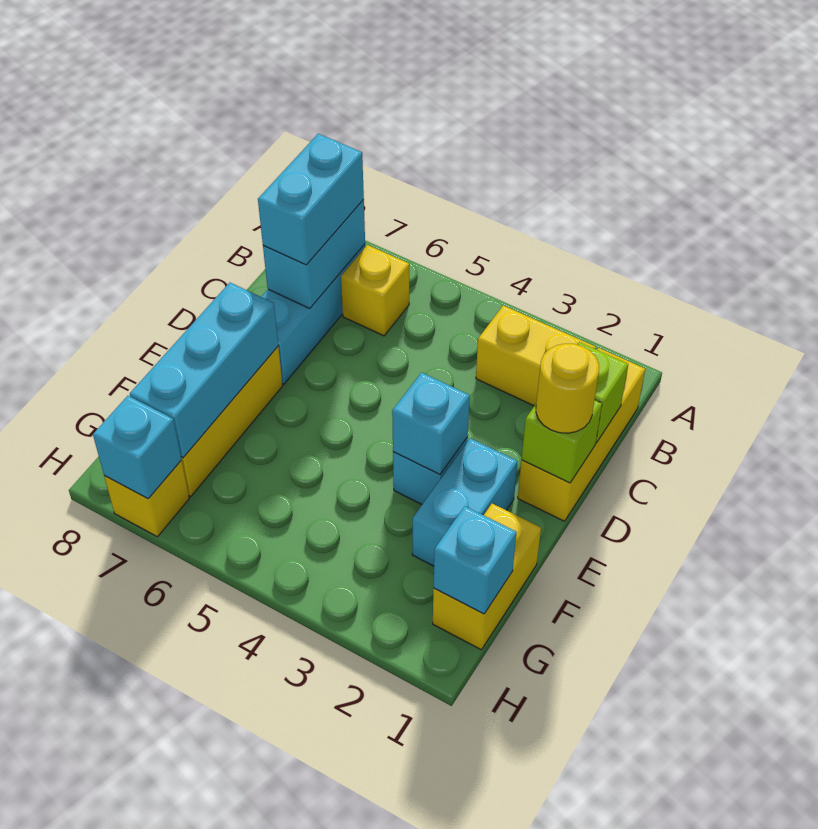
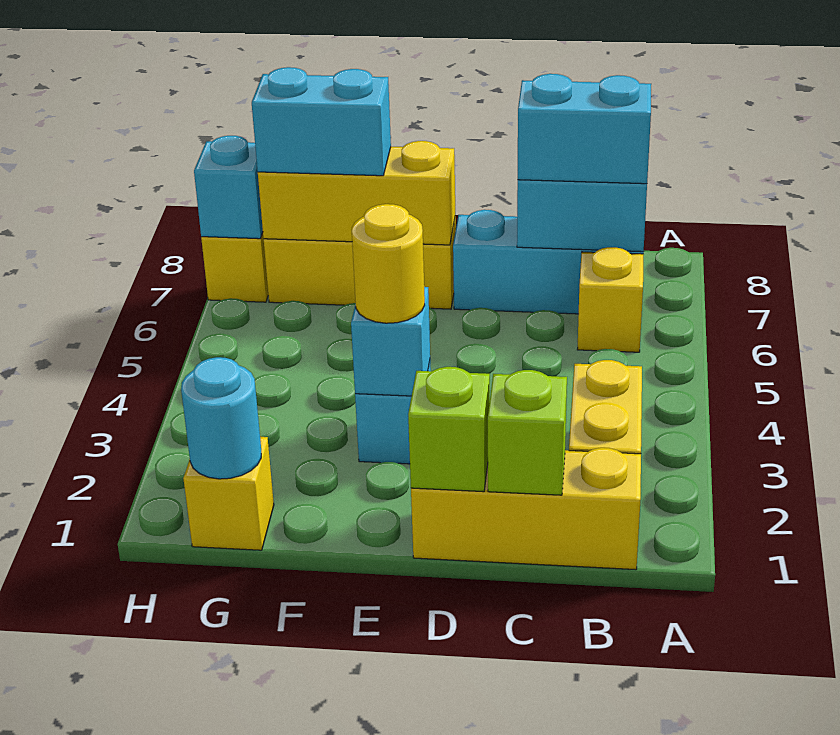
yellow 1x1 round brick [536,344,599,433] -> yellow 1x1 round brick moved to [352,204,425,323]
cyan 1x2 brick [412,438,518,566] -> cyan 1x2 brick moved to [252,67,391,176]
cyan 1x3 brick [130,283,278,458] -> yellow 1x3 brick [258,141,455,245]
yellow 1x2 brick [433,504,541,650] -> yellow 1x1 brick [183,437,274,550]
cyan 1x1 brick [434,506,517,614] -> cyan 1x1 round brick [181,357,261,479]

